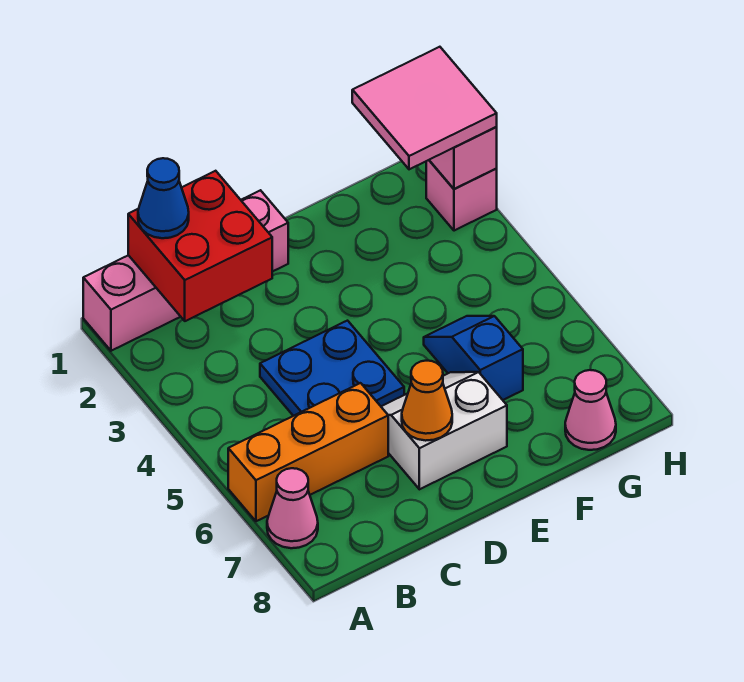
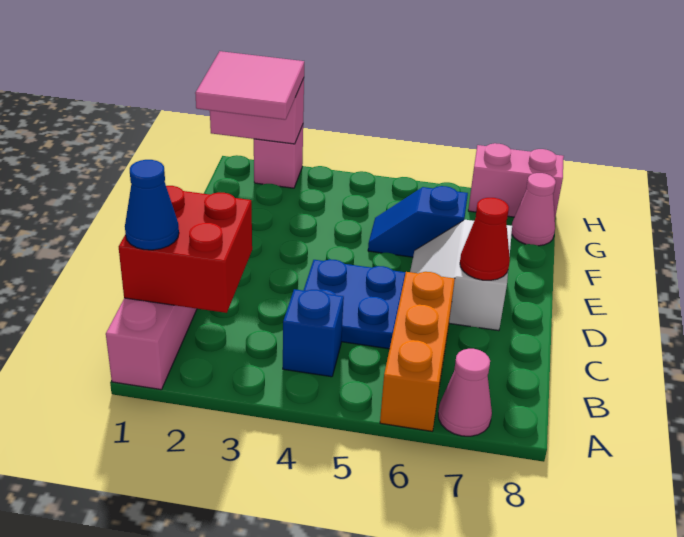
none -> blue 1x1 brick [283,289,344,377]
orange 1x1 cone [402,361,452,441] -> red 1x1 cone [460,198,510,280]
none -> pink 1x2 brick [468,143,564,217]

